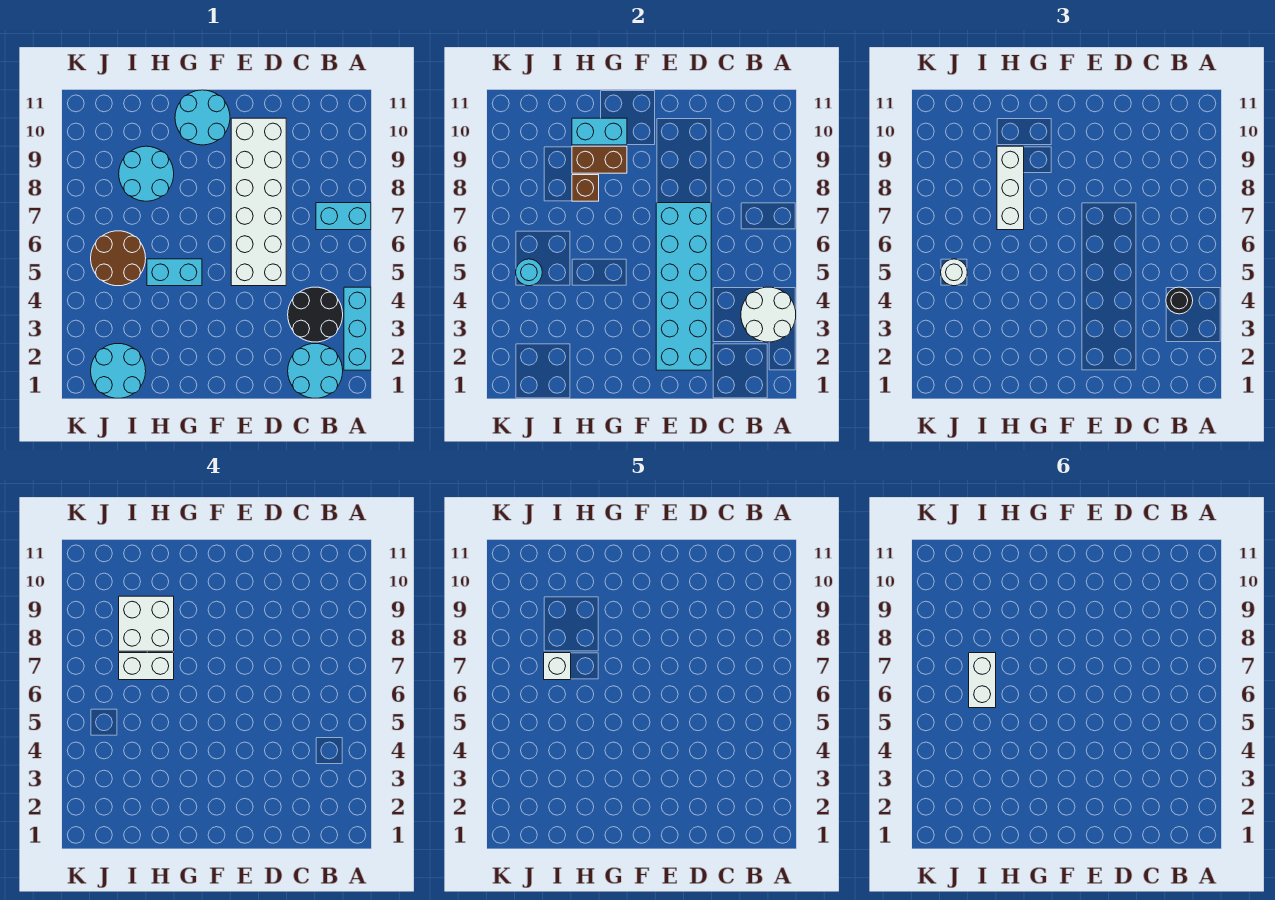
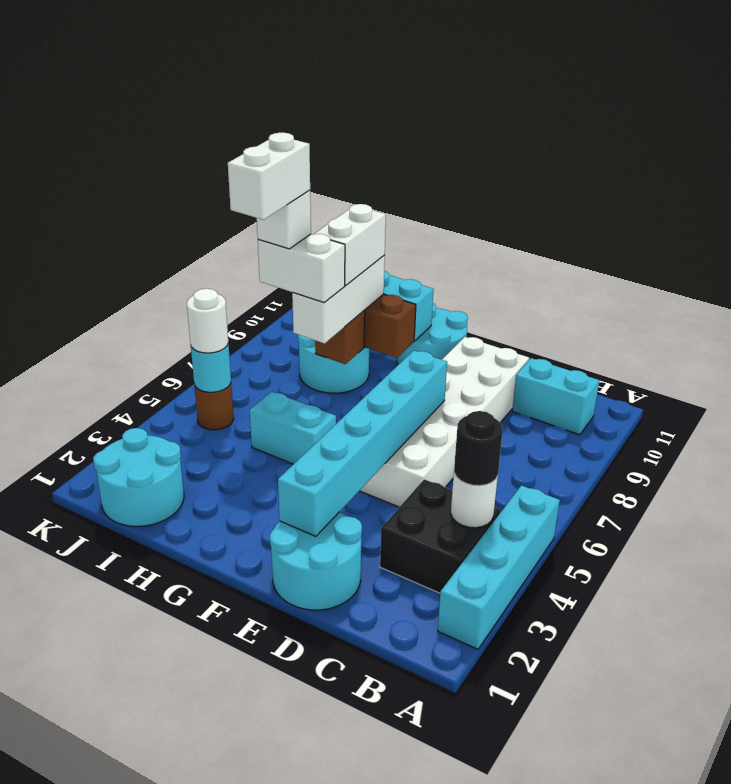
cyan 1x3 brick [344,287,371,370] -> cyan 1x4 brick [438,485,560,649]
white 2x2 round brick [741,287,796,342] -> white 1x1 round brick [451,473,498,528]
cyan 1x2 brick [316,203,371,230] -> cyan 1x2 brick moved to [512,358,599,435]
cyan 2x2 round brick [288,344,343,398] -> cyan 2x2 round brick moved to [270,512,362,610]
black 2x2 round brick [288,287,343,342] -> black 2x2 brick [380,479,501,593]
cyan 2x6 brick [656,203,711,370] -> cyan 1x6 brick [278,351,447,536]
white 2x2 brick [119,596,174,651] -> white 1x2 brick [314,204,386,285]
brown 2x2 round brick [91,231,146,286] -> brown 1x1 round brick [194,383,234,430]

